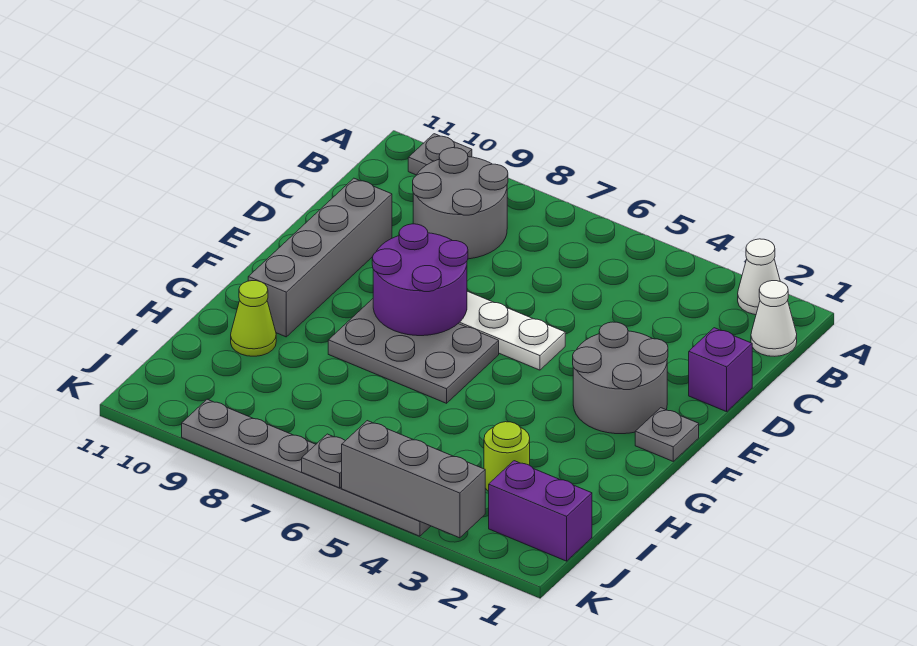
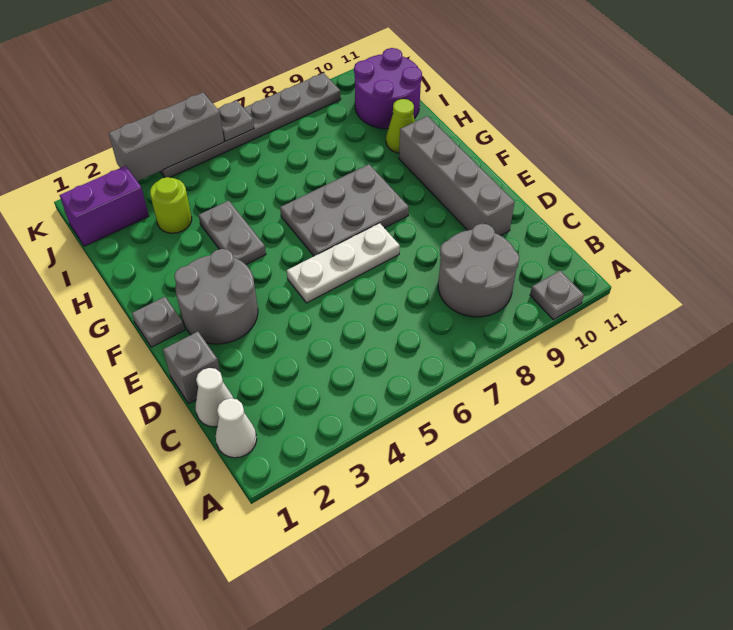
white 1x1 cone [738,239,780,315] -> white 1x1 cone moved to [196,368,234,427]
purple 1x1 brick [689,328,752,412] -> grey 1x1 brick [163,332,220,403]
purple 2x2 round brick [372,224,468,336] -> purple 2x2 round brick moved to [354,48,422,129]
none -> grey 1x2 plate [199,201,266,264]

